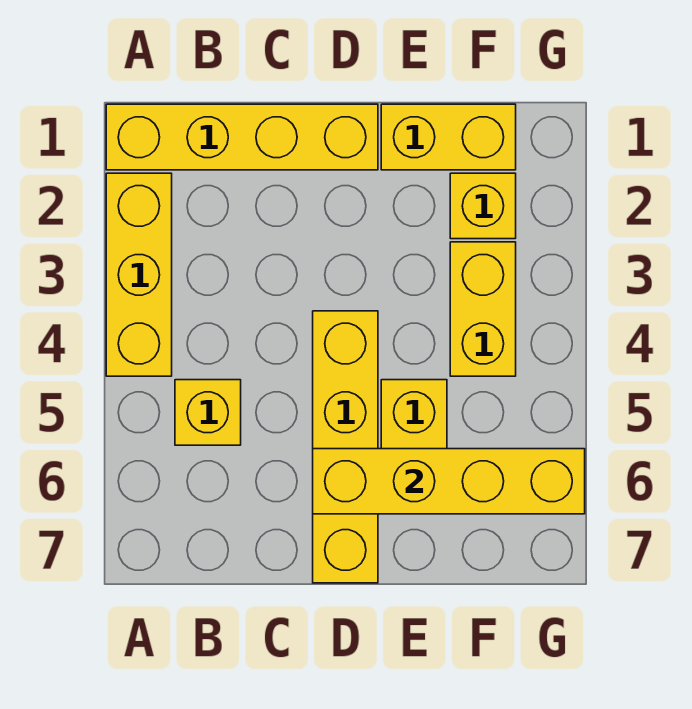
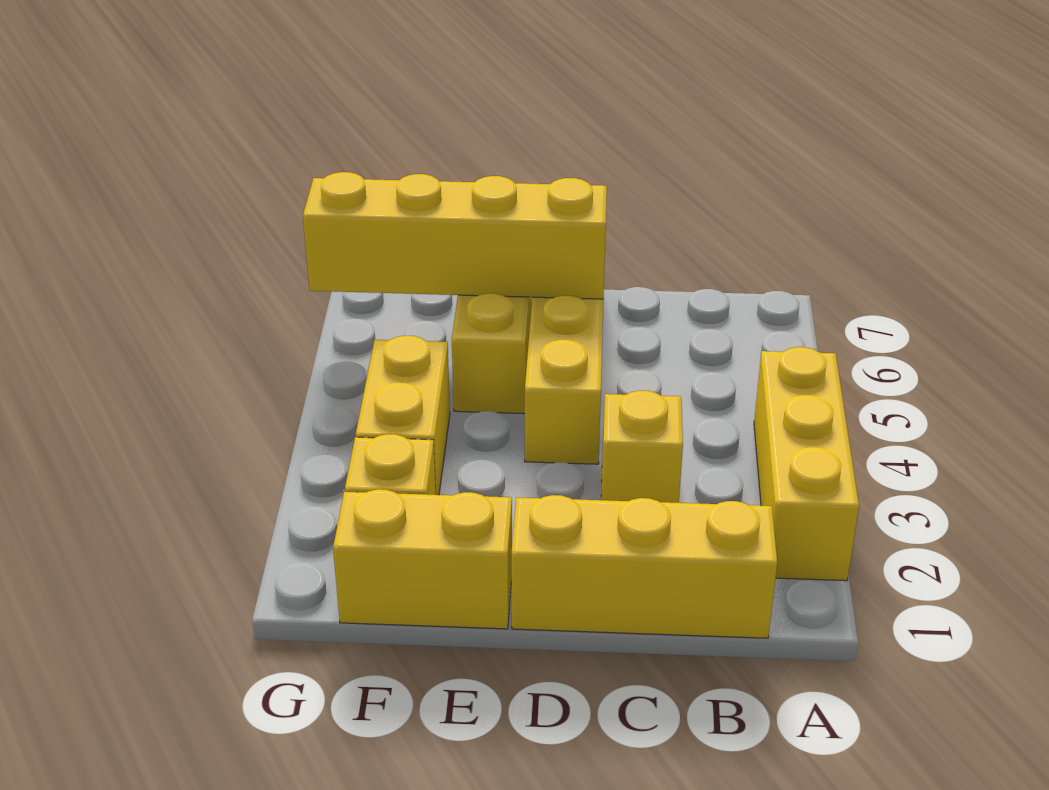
yellow 1x4 brick [106,104,378,170] -> yellow 1x3 brick [511,495,777,638]
yellow 1x1 brick [175,380,241,445] -> yellow 1x1 brick moved to [601,390,683,503]

